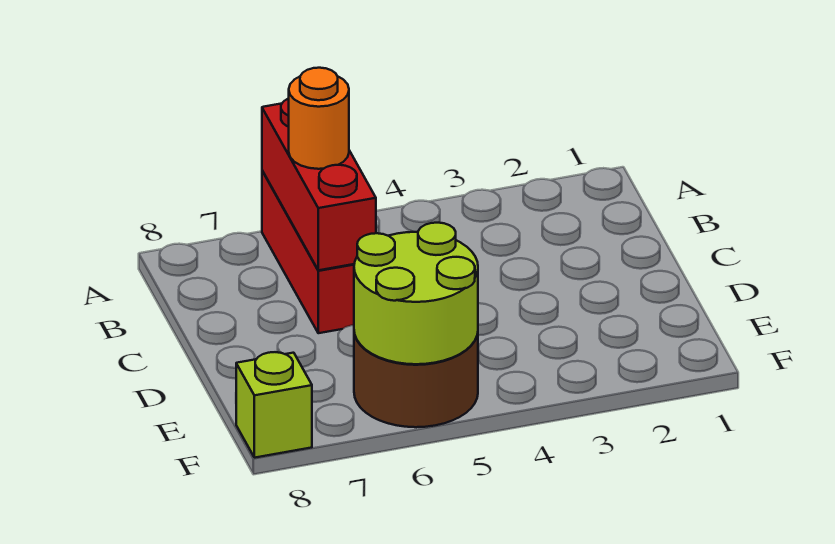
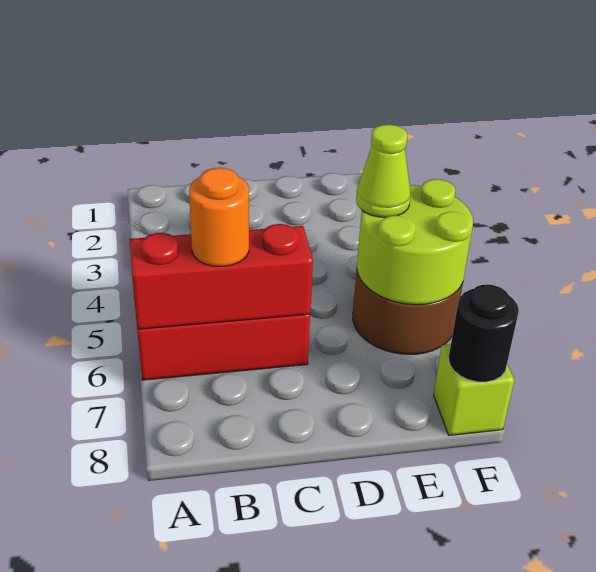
none -> lime 1x1 cone [356,124,411,217]
none -> black 1x1 round brick [449,284,519,382]

